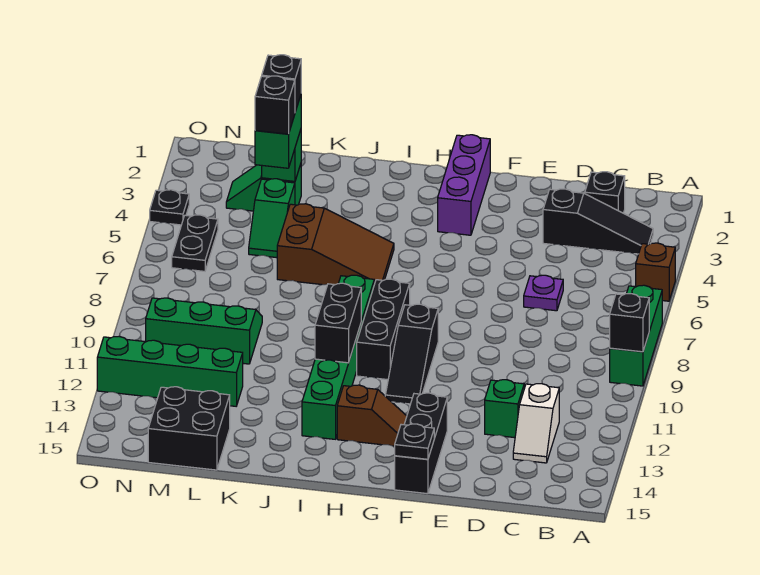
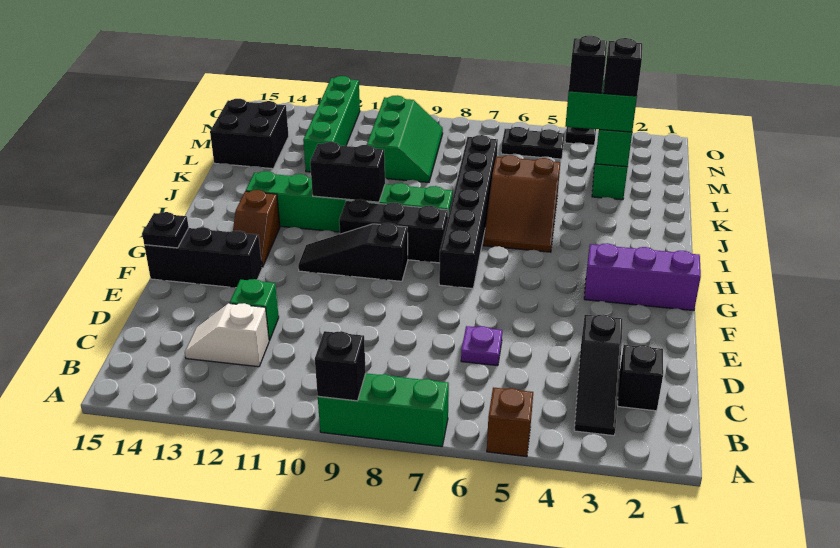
none -> black 1x6 brick [439,135,498,289]
green 1x2 slope [249,179,295,258] -> none

